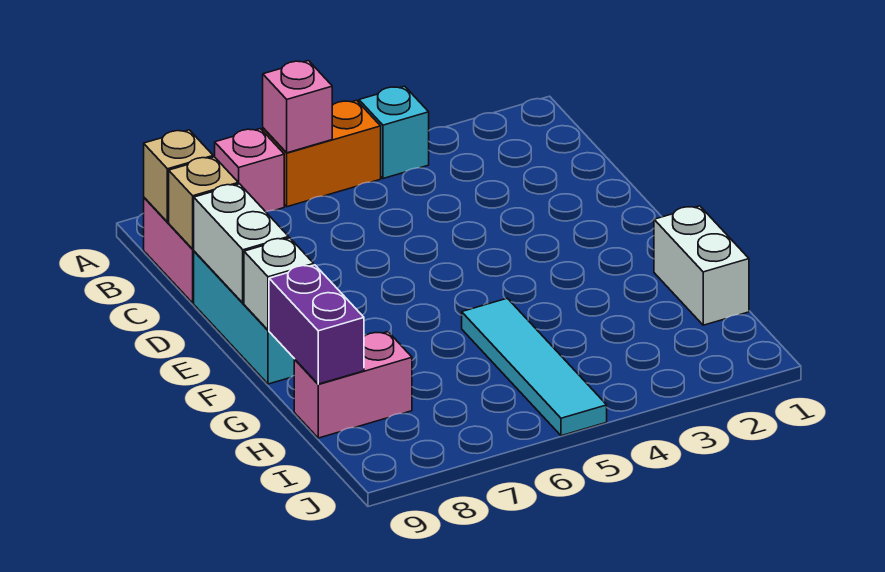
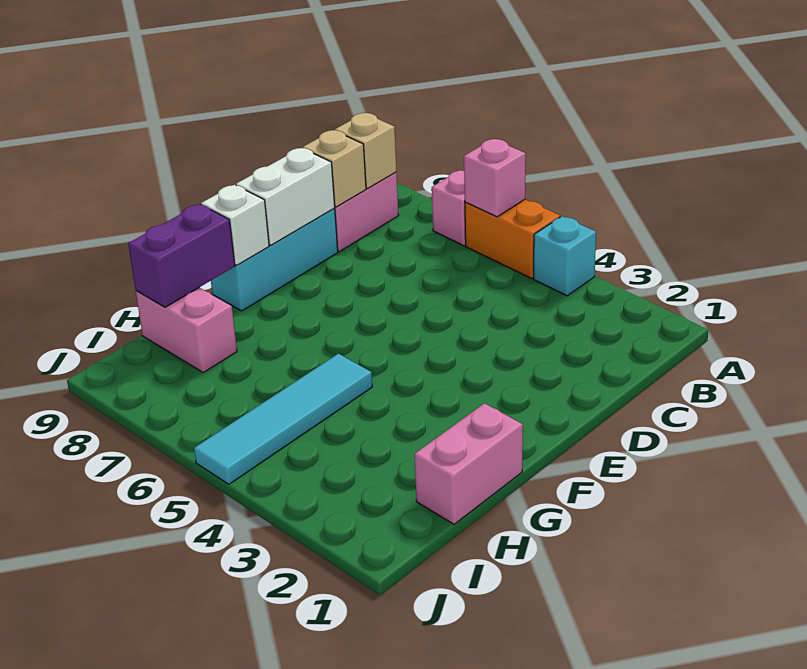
white 1x2 brick [654,206,749,325] -> pink 1x2 brick [414,403,523,524]

